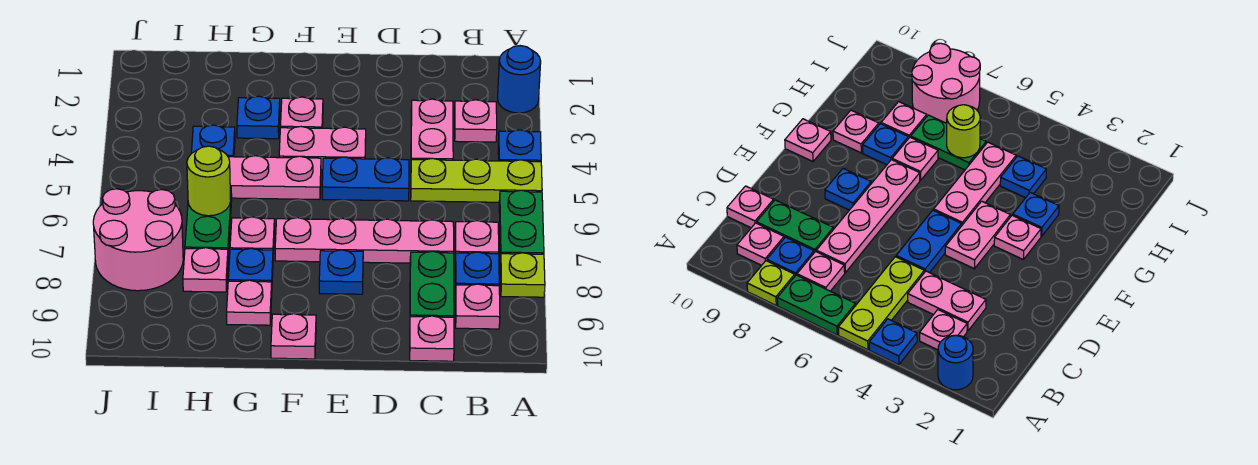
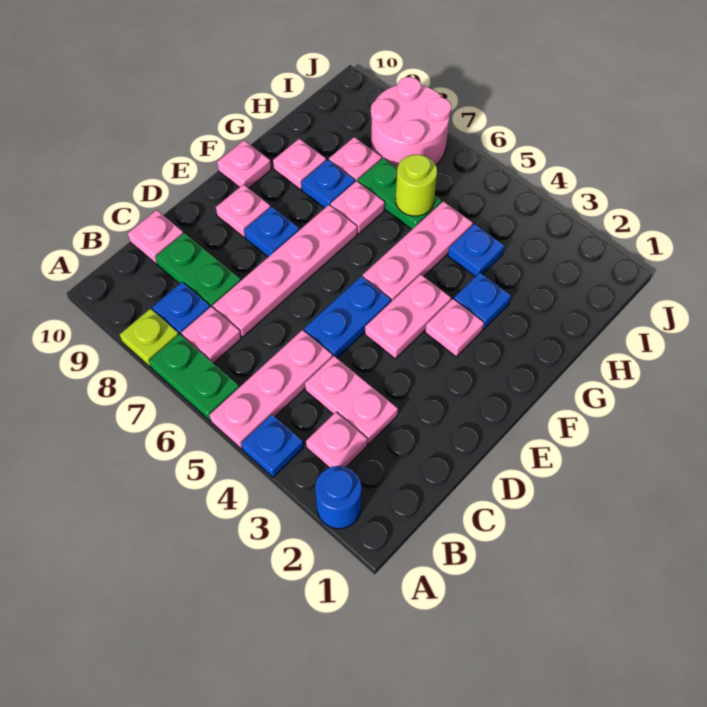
lime 1x3 plate [411,158,542,202] -> pink 1x3 plate [209,330,332,448]
pink 1x1 plate [455,284,500,329] -> pink 1x1 plate moved to [216,184,270,237]

